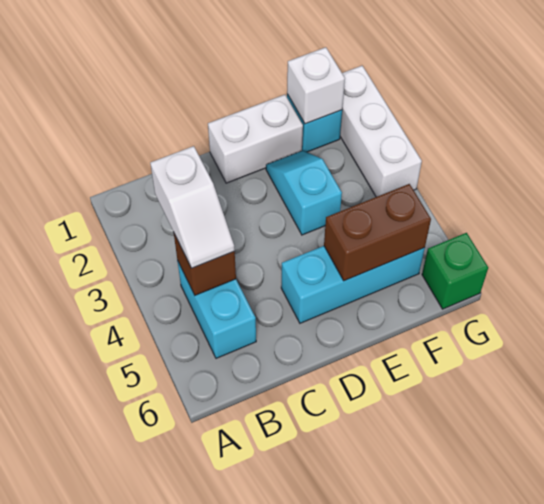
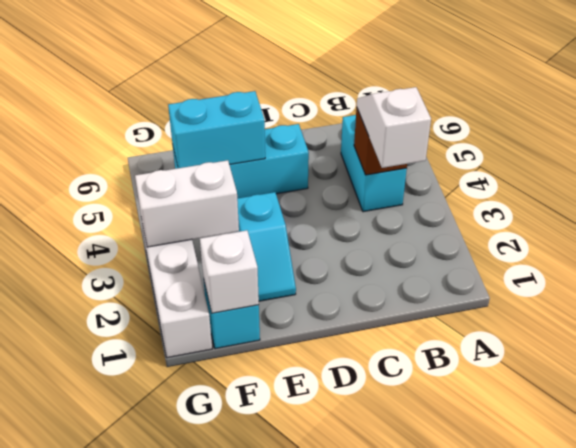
white 1x2 brick [208,95,303,183] -> white 1x2 brick moved to [135,160,239,247]
brown 1x2 brick [324,184,431,281] -> cyan 1x2 brick [168,91,265,168]
green 1x1 brick [422,233,488,309] -> none

